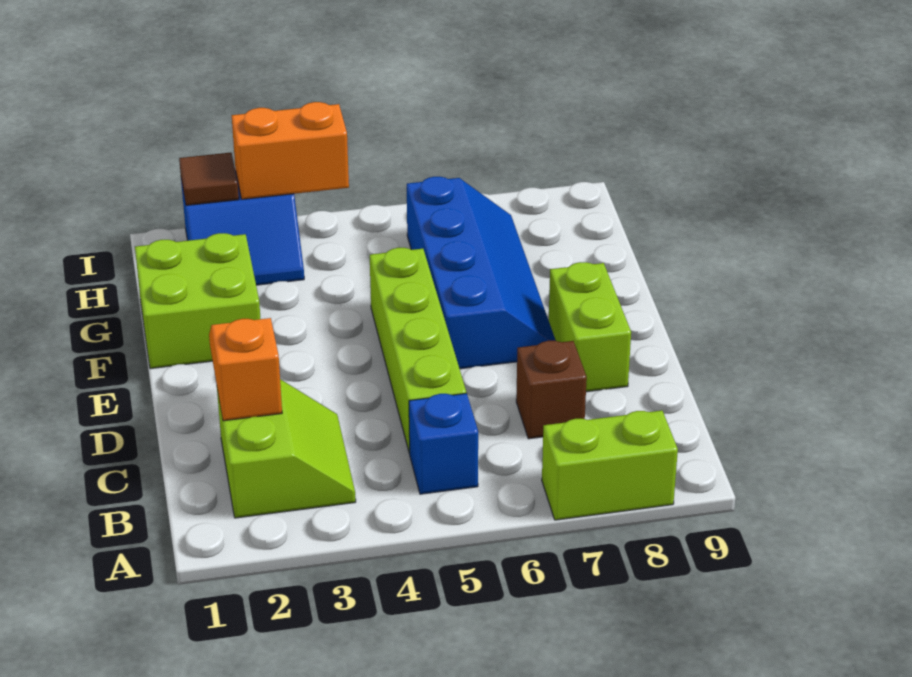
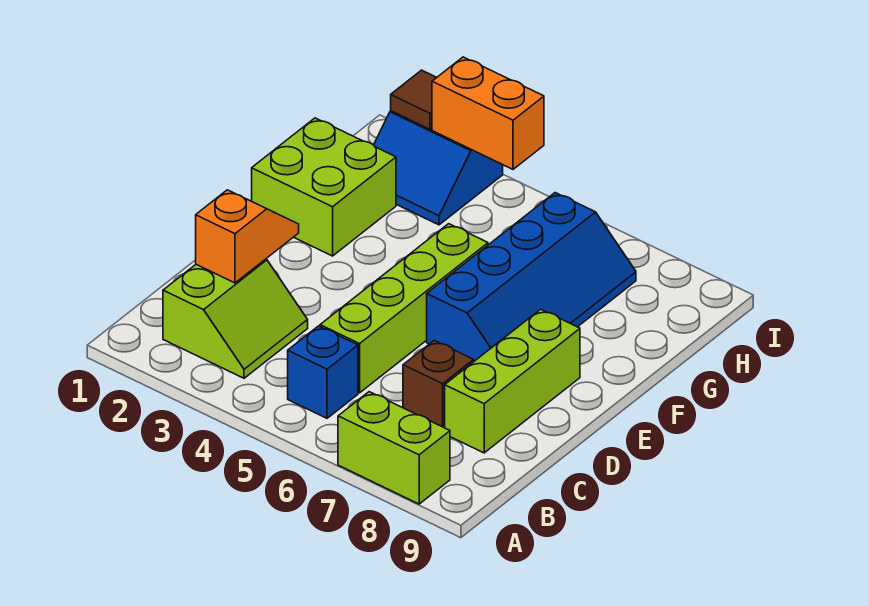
lime 1x2 brick [549,262,631,392] -> lime 1x3 brick [445,309,580,453]

